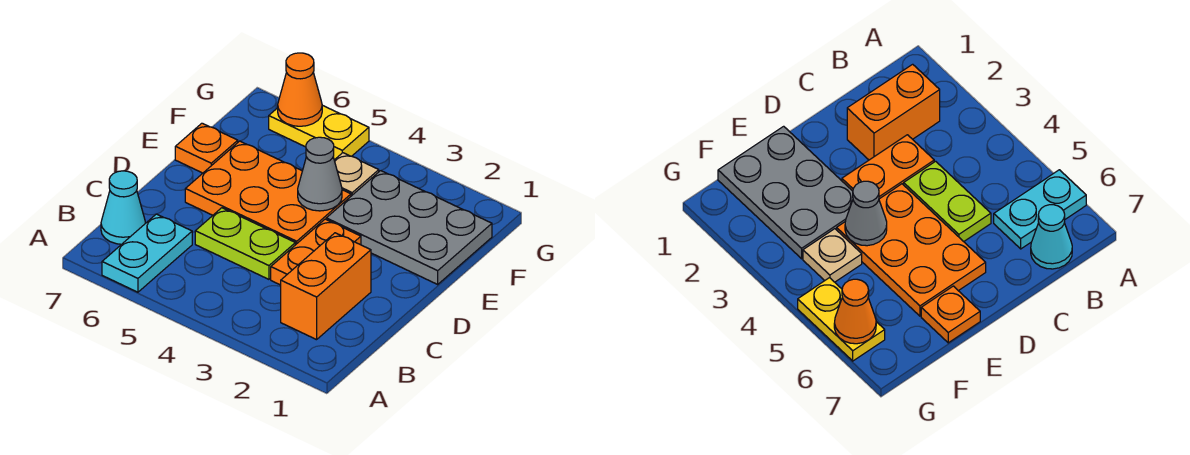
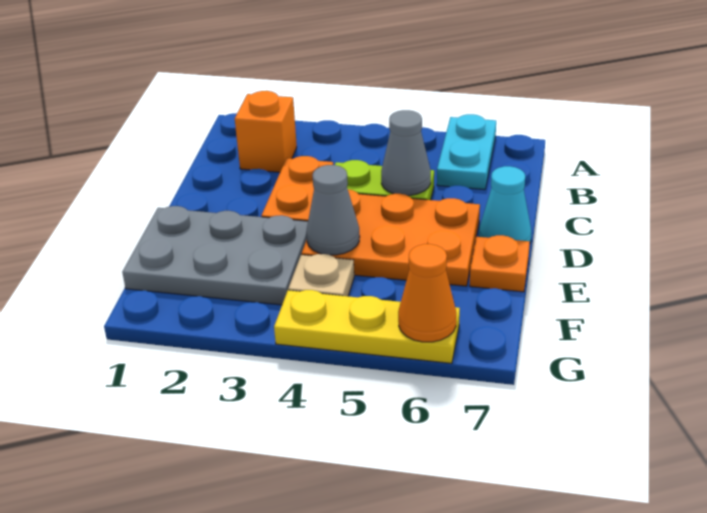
orange 1x2 brick [281,233,371,340] -> orange 1x1 brick [235,91,297,172]
cyan 1x1 cone [101,171,145,244] -> cyan 1x1 cone moved to [479,166,531,242]
none -> grey 1x1 cone [381,110,431,196]
yellow 1x2 plate [269,105,369,160] -> yellow 1x3 plate [274,290,460,363]

